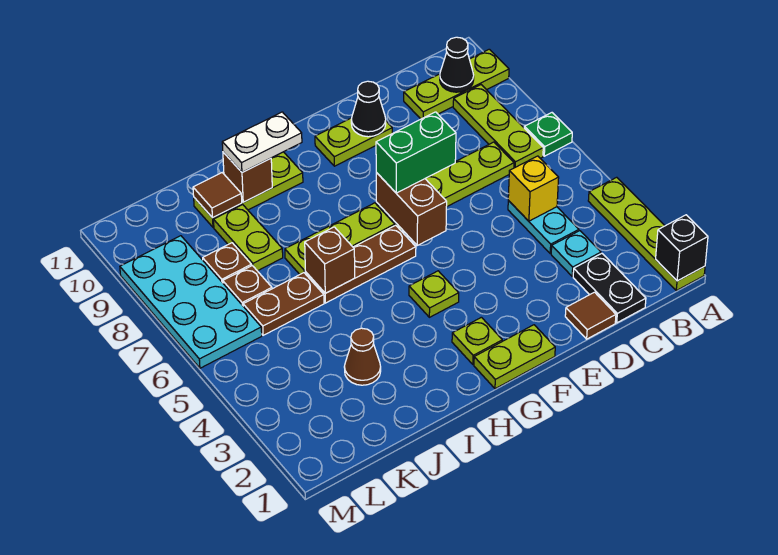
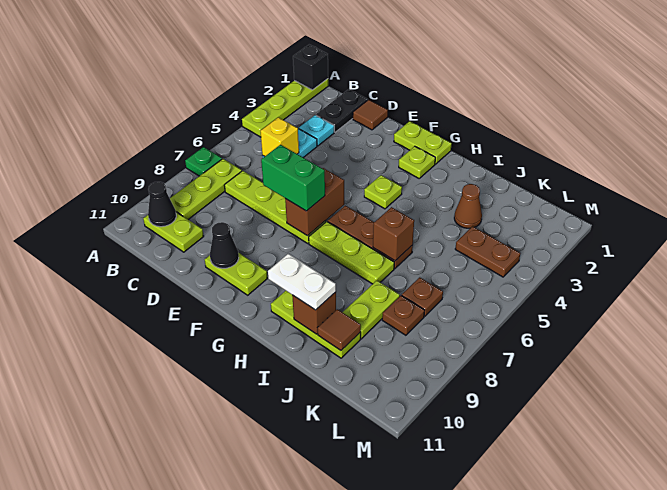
lime 1x3 plate [404,49,509,119] -> lime 1x2 plate [143,212,204,252]
brown 1x2 plate [243,273,324,335] -> brown 1x2 plate moved to [455,226,520,277]
cyan 2x4 plate [120,236,262,368] -> none

